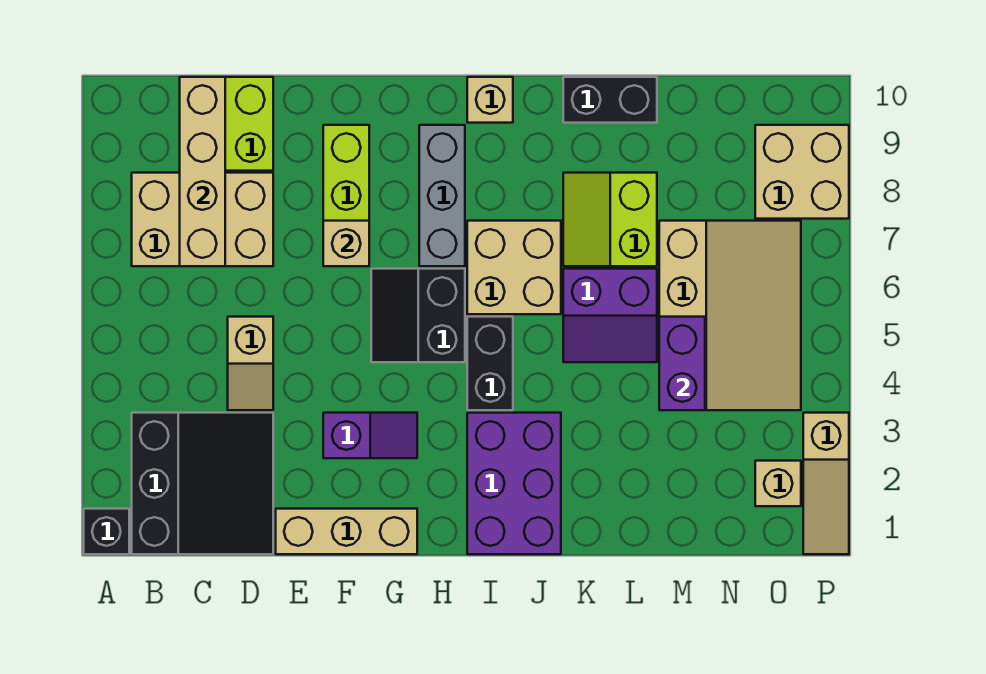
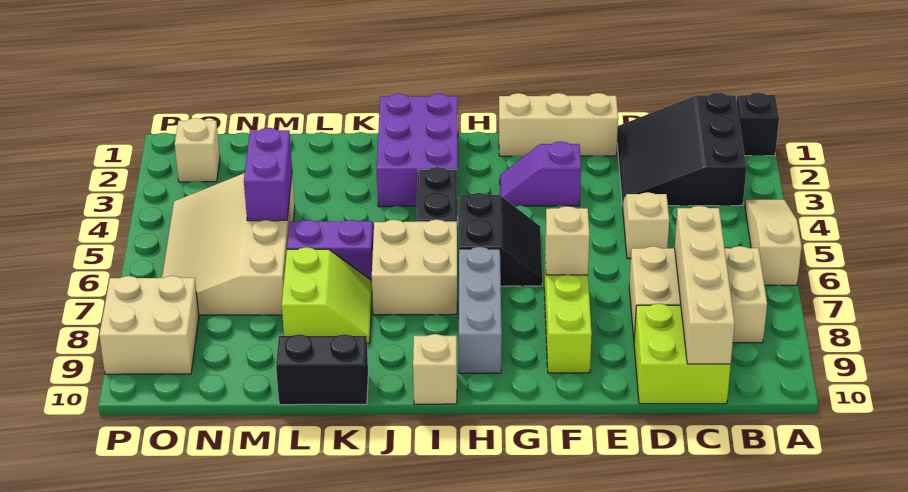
tan 1x3 slope [803,413,849,554] -> tan 1x3 slope moved to [745,200,802,285]

